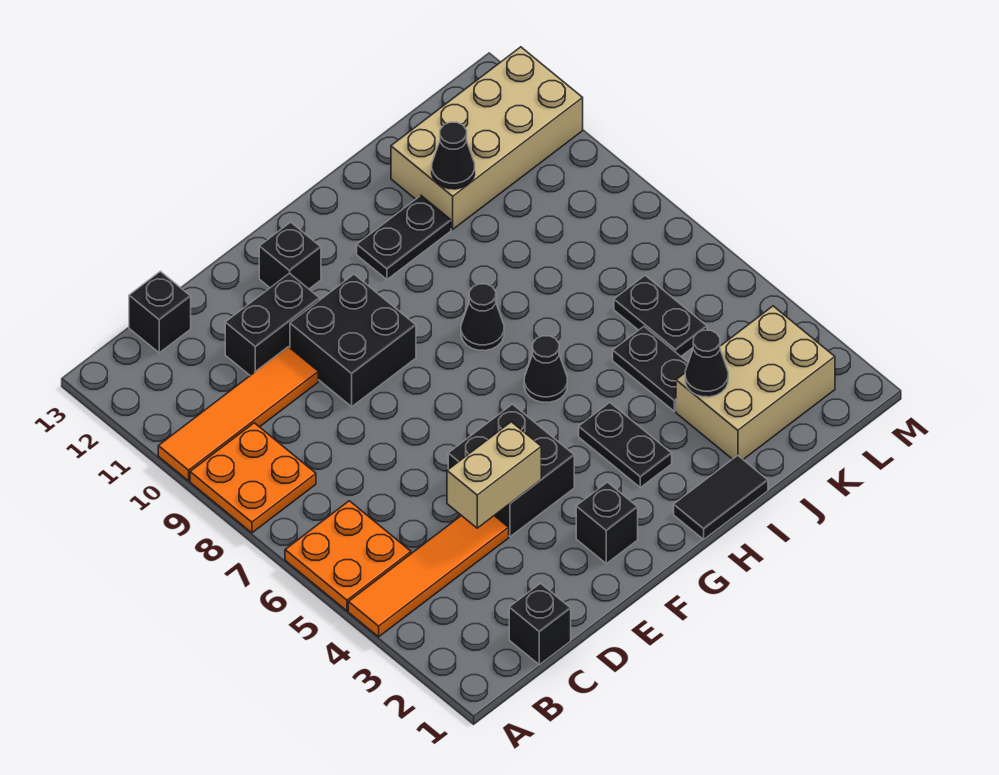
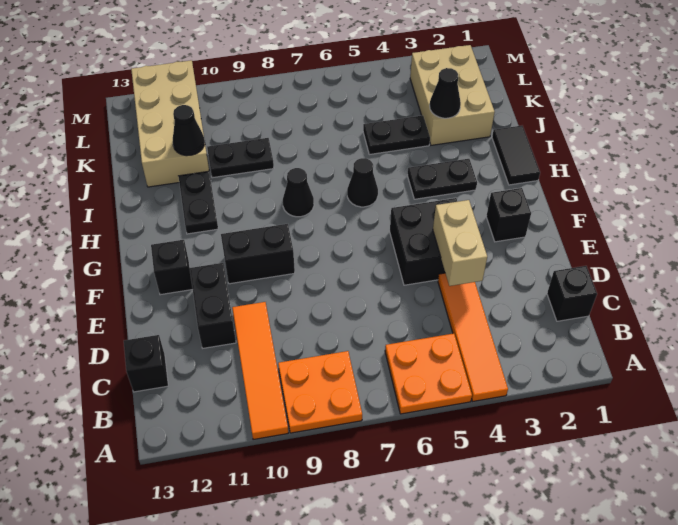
black 2x2 brick [290,274,416,407] -> black 1x2 brick [221,224,295,284]
black 1x2 plate [614,275,707,356] -> black 1x2 plate moved to [207,138,274,178]

